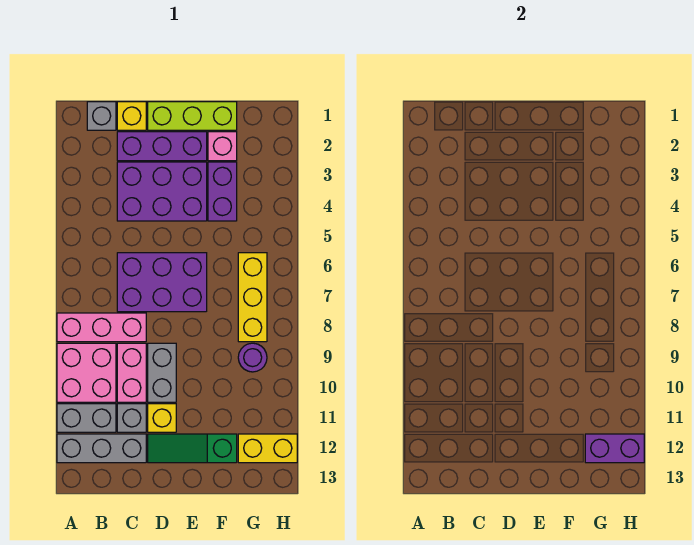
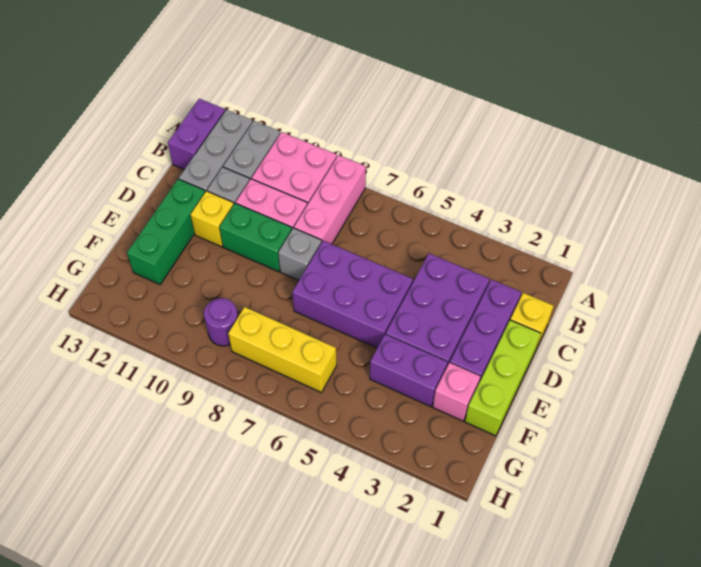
grey 1x1 brick [87,102,116,130] -> grey 1x1 brick moved to [278,228,322,280]
purple 2x3 brick [117,253,207,312] -> purple 2x3 brick turned to [292,241,413,348]
grey 1x2 brick [148,343,176,402] -> green 1x2 brick [219,203,292,272]
green 1x3 slope [148,434,237,463] -> green 1x3 brick [127,179,205,285]
yellow 1x2 brick [238,434,297,463] -> none
purple 1x2 brick [585,434,644,463] -> purple 1x2 brick moved to [168,99,225,170]

